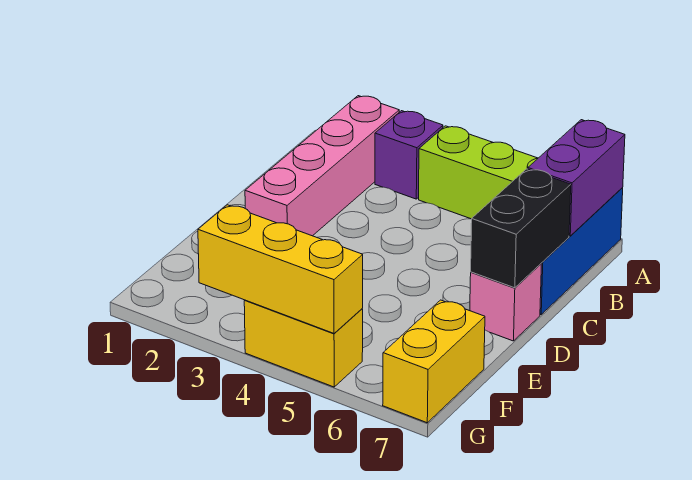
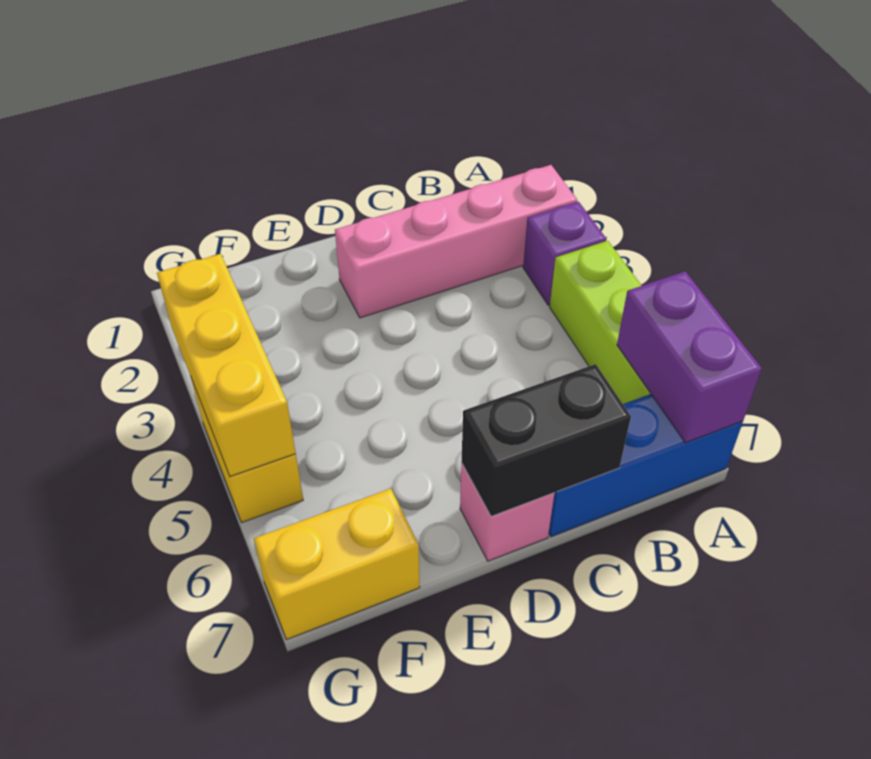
purple 1x2 brick [528,120,625,236] -> purple 1x2 brick turned to [617,271,762,443]

